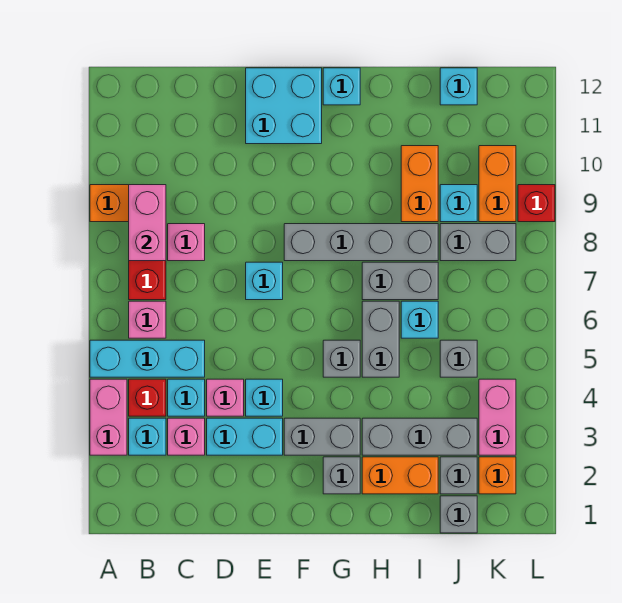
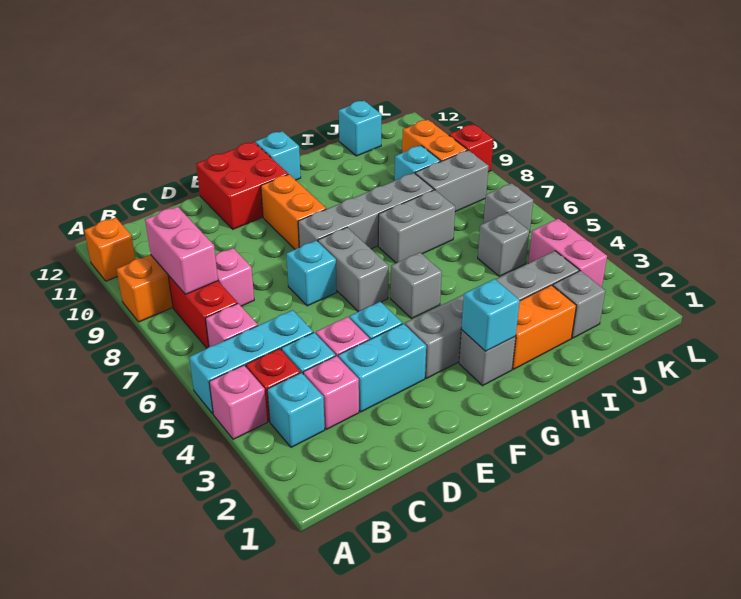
pink 1x2 brick [90,379,127,455] -> pink 1x1 brick [209,365,267,439]
cyan 2x2 brick [246,68,322,144] -> red 2x2 brick [196,142,288,229]
grey 1x2 brick [362,301,399,377] -> grey 1x2 brick moved to [318,228,389,312]
cyan 1x1 brick [401,301,438,338] -> cyan 1x1 brick moved to [461,279,520,351]
orange 1x2 brick [401,146,438,222] -> orange 1x2 brick moved to [261,174,326,249]
grey 1x1 brick [440,496,477,533] -> grey 1x1 brick moved to [484,183,533,232]
orange 1x1 brick [479,457,516,494] -> orange 1x1 brick moved to [84,218,135,281]

